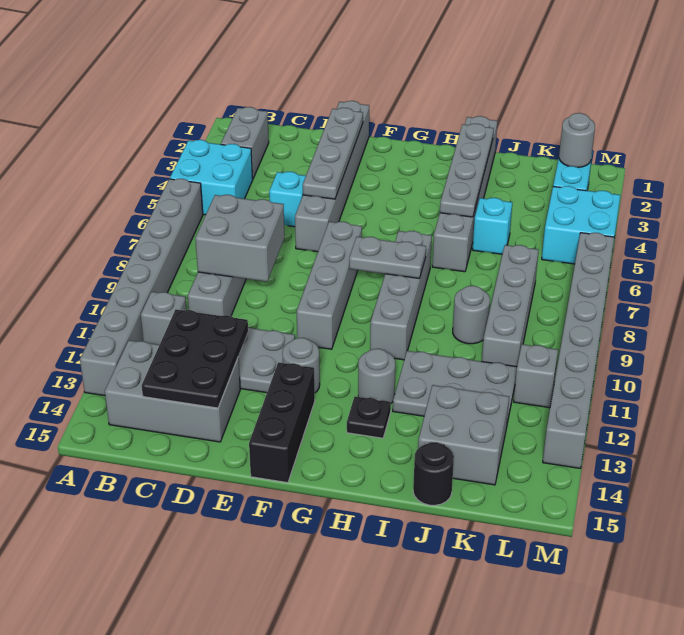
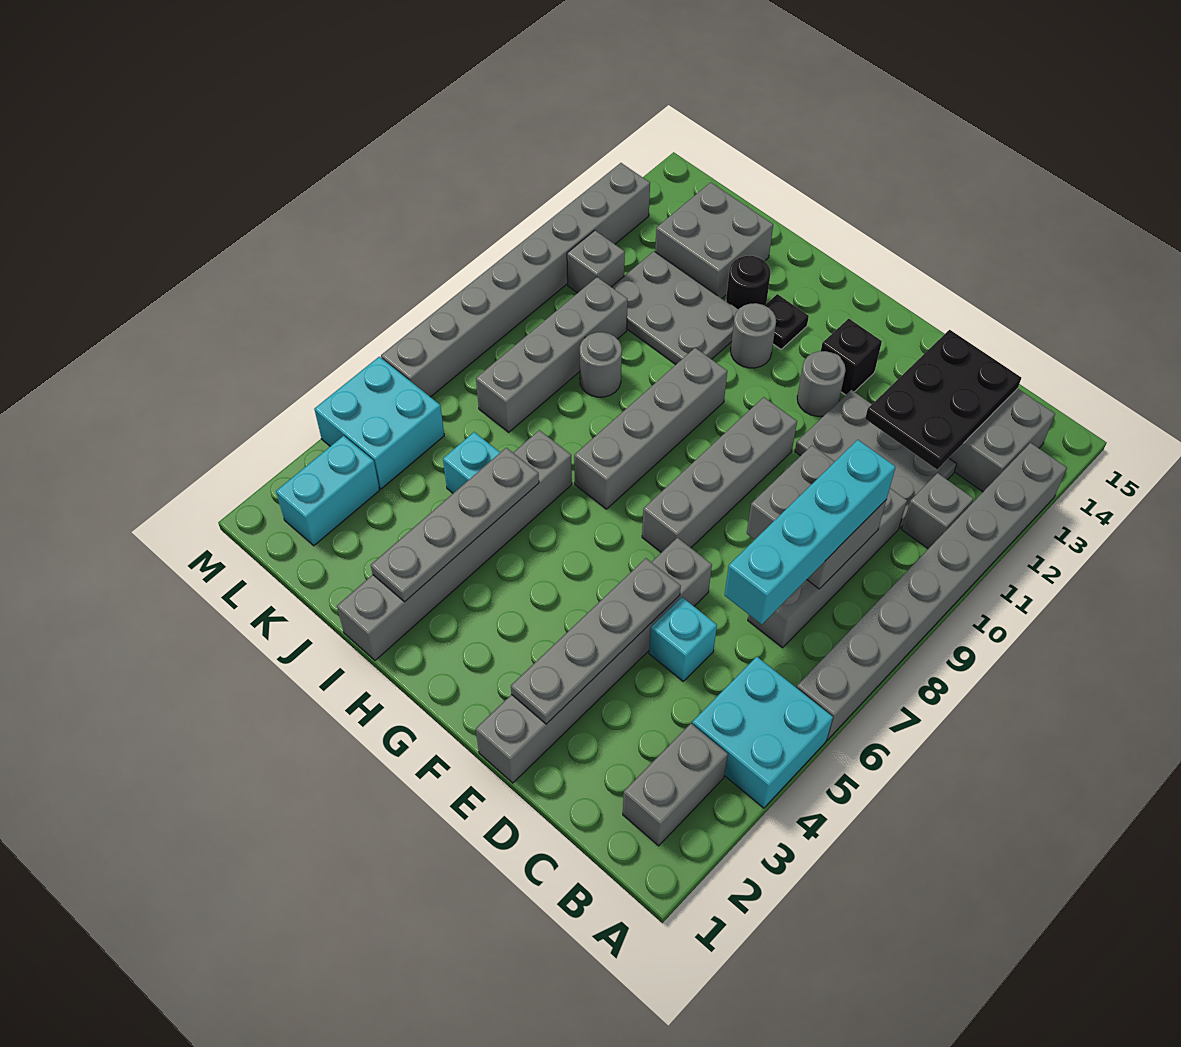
none -> cyan 1x4 brick [725,440,896,624]
black 1x3 brick [249,362,315,483] -> black 1x1 brick [821,319,882,395]
grey 1x2 plate [349,237,426,279] -> none
black 1x1 round brick [413,442,454,505] -> black 1x1 round brick moved to [726,256,771,310]
grey 1x1 round brick [559,113,595,167] -> none

